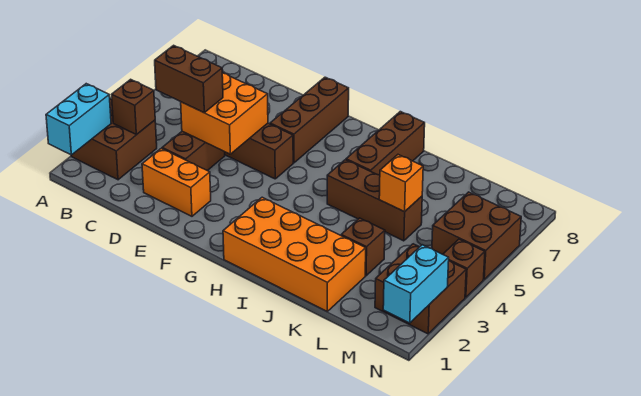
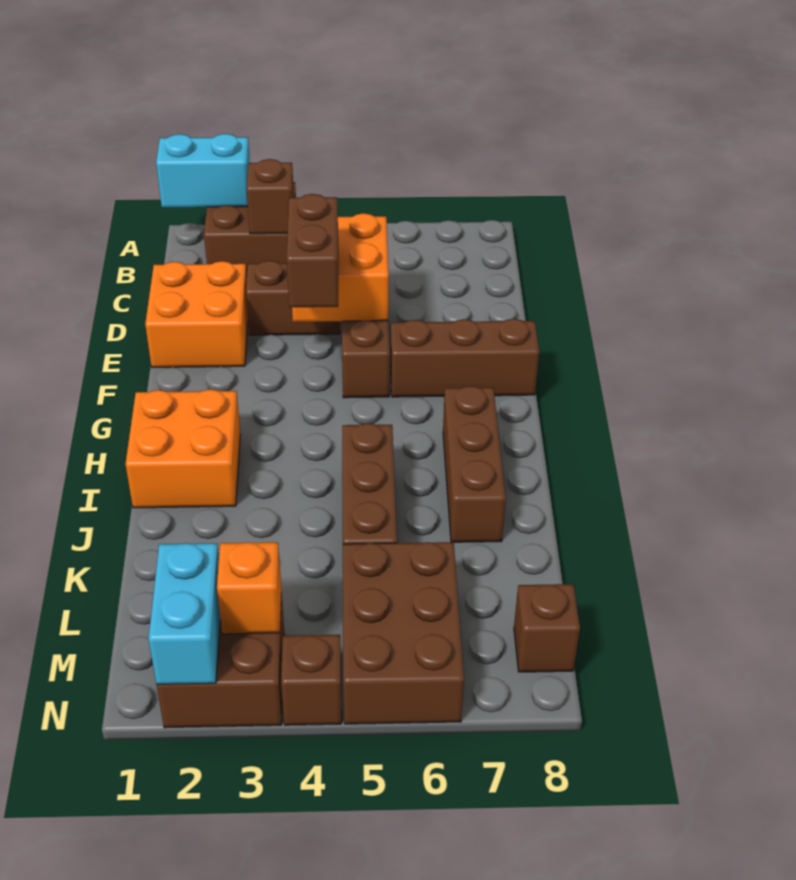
brown 1x2 brick [155,45,223,113] -> brown 1x2 brick moved to [287,194,338,307]
orange 1x2 brick [142,148,211,216] -> orange 2x2 brick [145,261,248,367]
orange 2x4 brick [223,197,366,311] -> orange 2x2 brick [126,389,241,508]
brown 1x3 brick [346,112,425,175] -> brown 1x3 brick turned to [443,386,506,542]
brown 1x1 brick [341,218,385,276] -> brown 1x1 brick moved to [514,584,580,672]
orange 1x1 brick [379,155,423,212] -> orange 1x1 brick moved to [217,542,281,634]
brown 2x2 brick [432,192,521,279] -> brown 2x3 brick [343,542,464,724]
cyan 1x2 brick [383,245,449,323] -> cyan 1x2 brick turned to [148,543,220,684]

